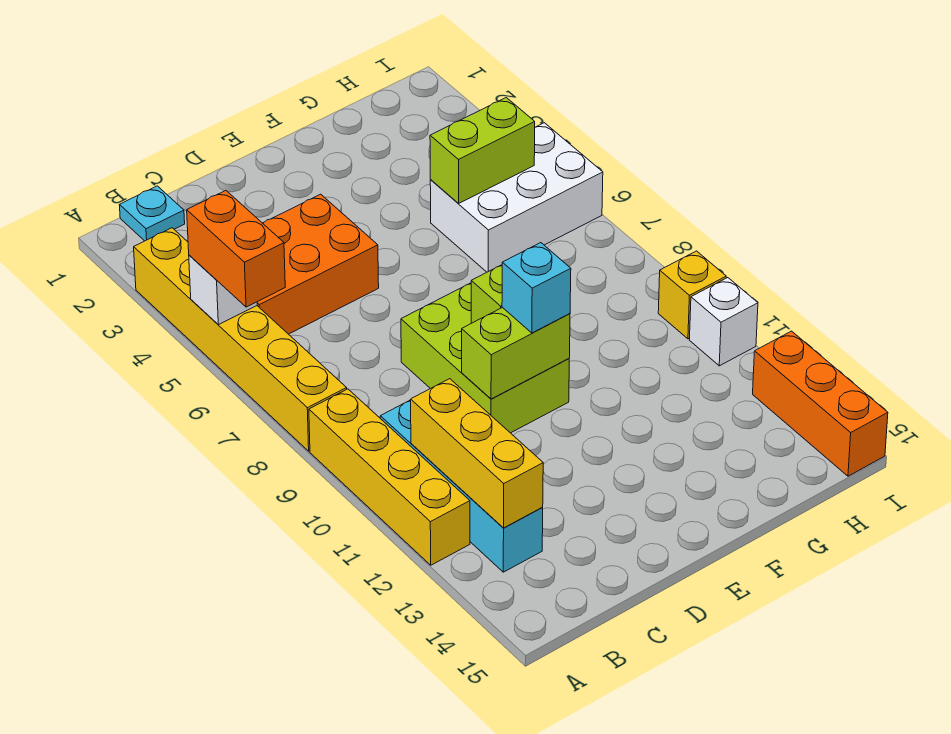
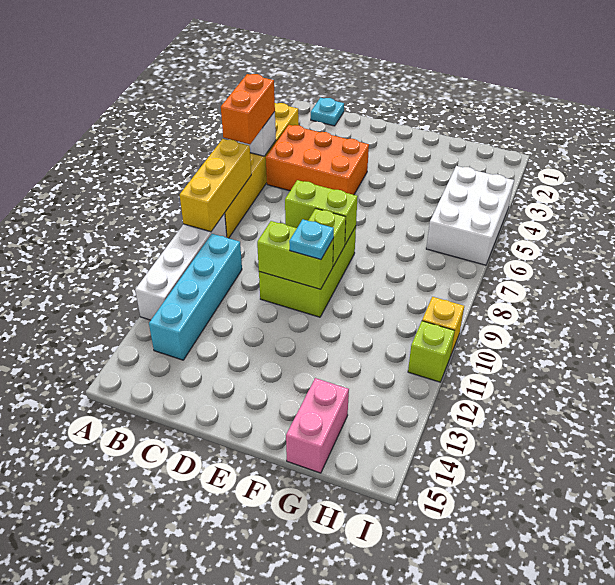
yellow 1x4 brick [309,389,470,565] -> white 1x4 brick [135,213,227,320]
yellow 1x3 brick [411,379,543,528] -> yellow 1x3 brick moved to [180,139,251,232]
cyan 1x1 brick [502,243,571,333] -> cyan 1x1 plate [289,220,334,260]
white 2x3 brick [430,123,603,272] -> white 2x3 brick turned to [426,166,514,265]
lime 1x2 brick [430,98,535,204] -> lime 1x2 brick moved to [285,180,358,244]
none -> pink 1x2 brick [286,378,349,473]
white 1x1 brick [690,278,758,366] -> lime 1x1 brick [408,321,455,382]
orange 1x3 brick [753,331,888,476] -> none

